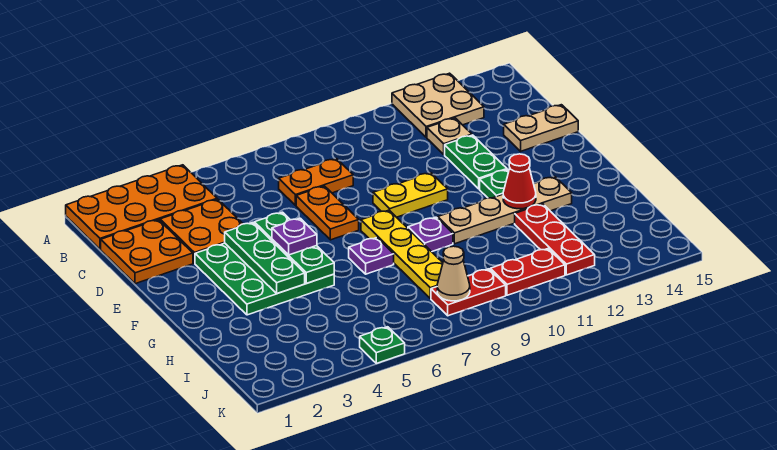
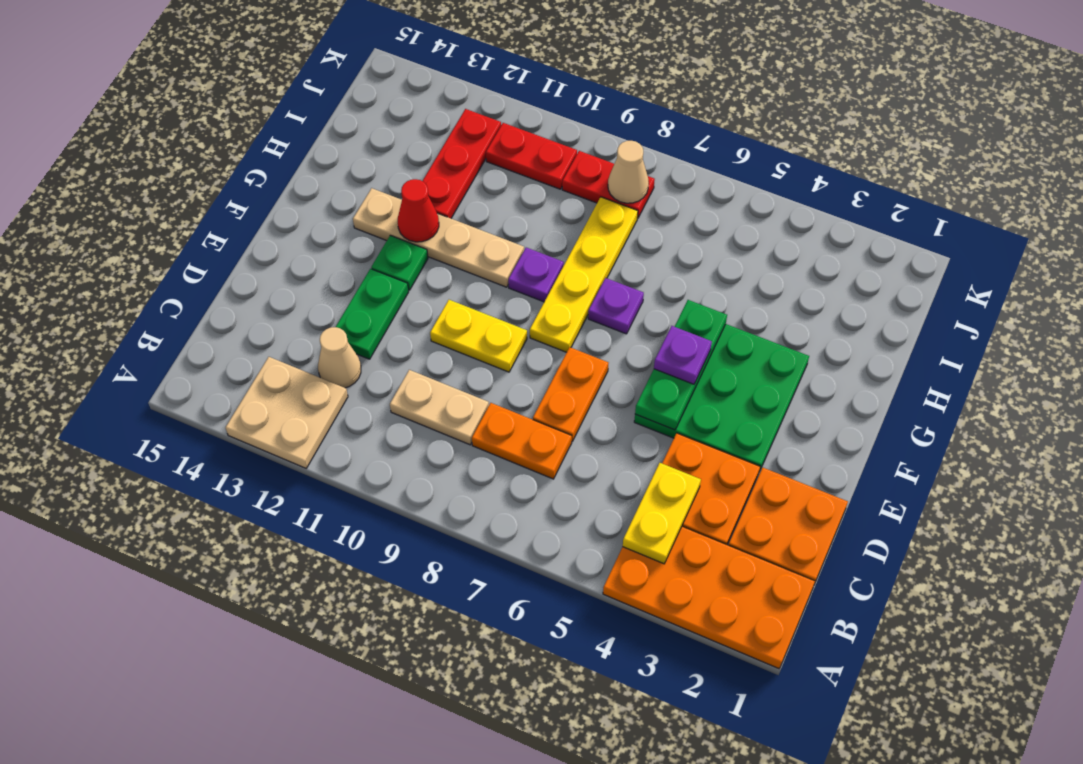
none -> yellow 1x2 plate [623,463,701,564]
tan 1x1 plate [427,118,472,154] -> tan 1x1 cone [318,327,361,388]
tan 1x2 plate [504,105,578,151] -> tan 1x2 plate moved to [390,370,489,445]
green 1x3 plate [225,223,305,294] -> none
green 1x1 plate [360,327,405,363] -> none

